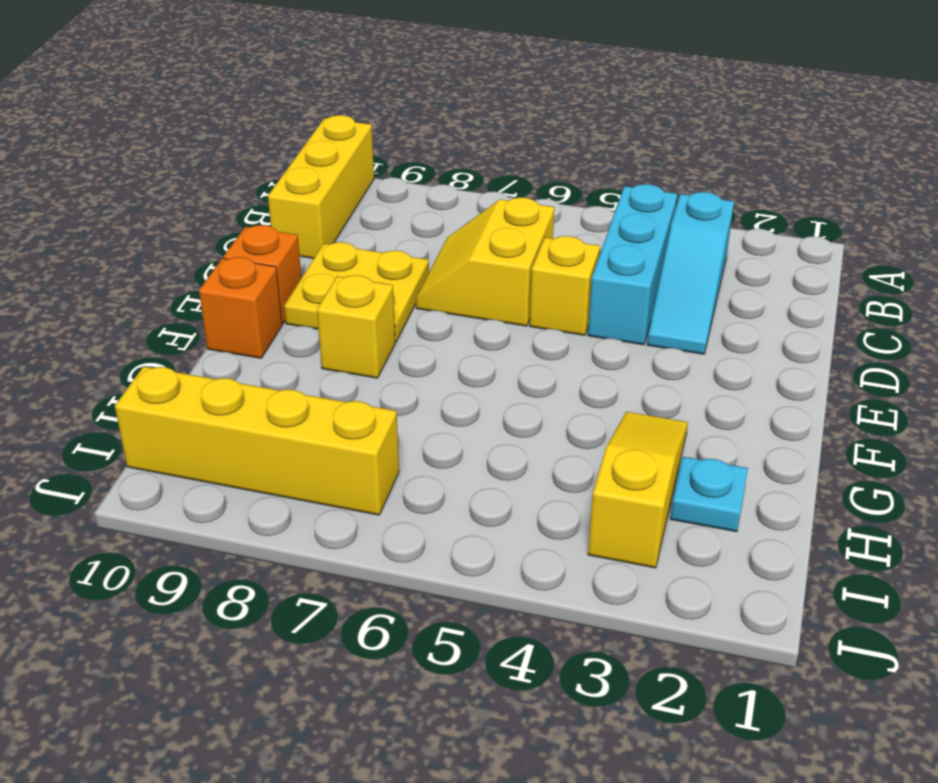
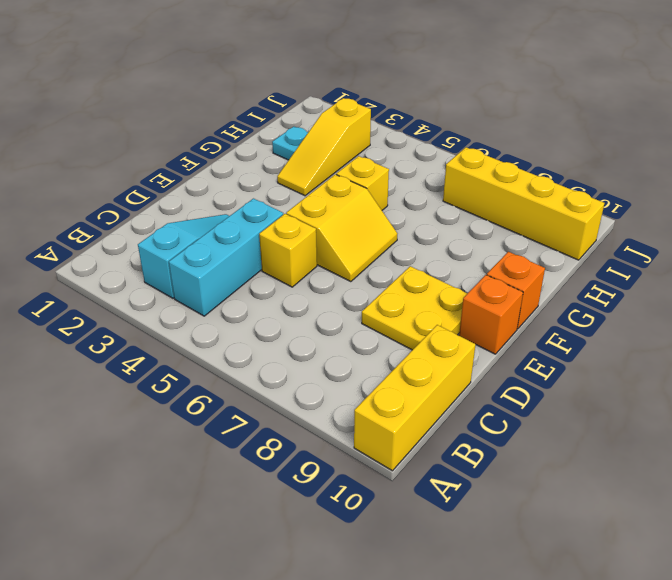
yellow 2x2 slope [416,197,554,326] -> yellow 2x2 slope moved to [286,174,397,282]
yellow 1x1 brick [317,275,395,378] -> yellow 1x1 brick moved to [336,156,389,210]

